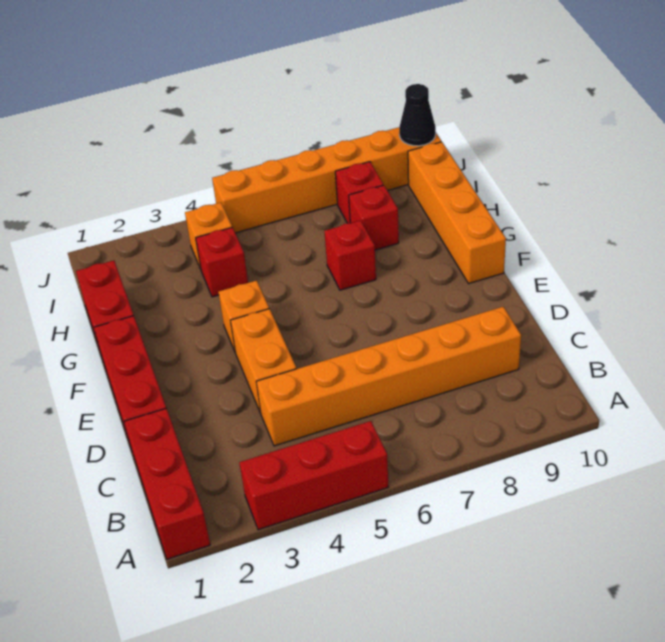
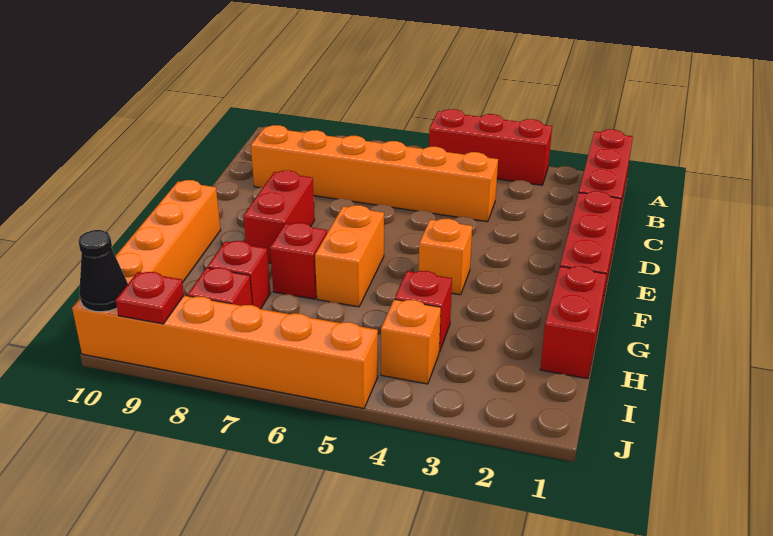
orange 1x2 brick [230,309,296,413] -> orange 1x2 brick moved to [315,205,384,307]
none -> red 1x2 brick [243,171,315,263]
none -> red 1x1 plate [116,272,184,324]

